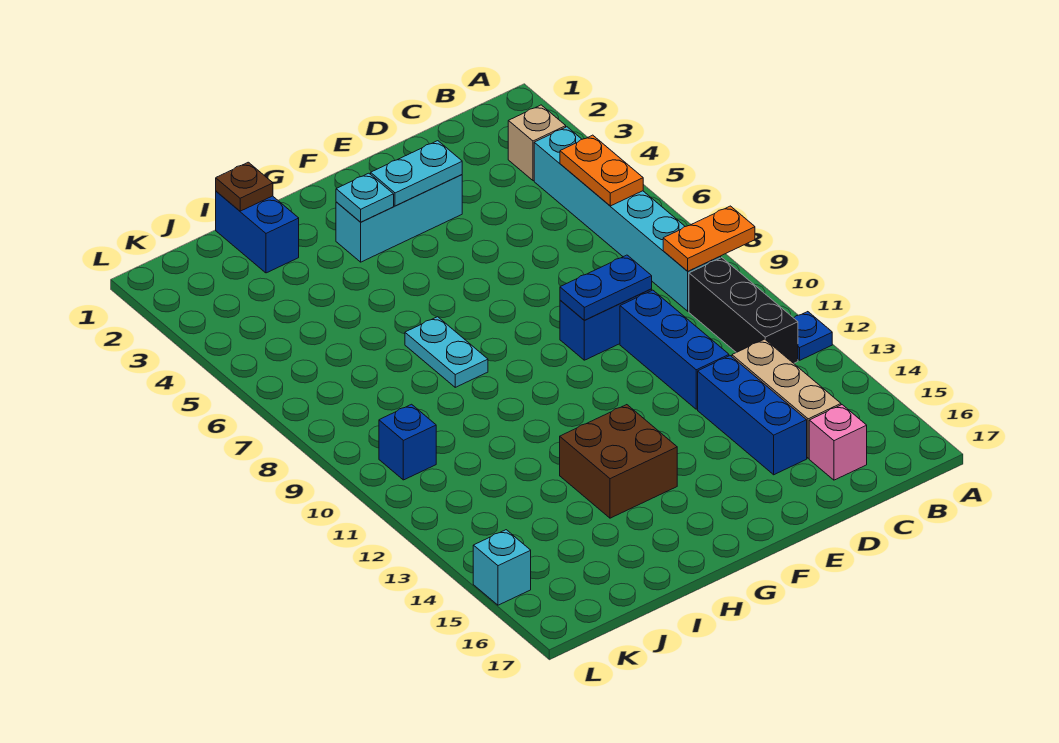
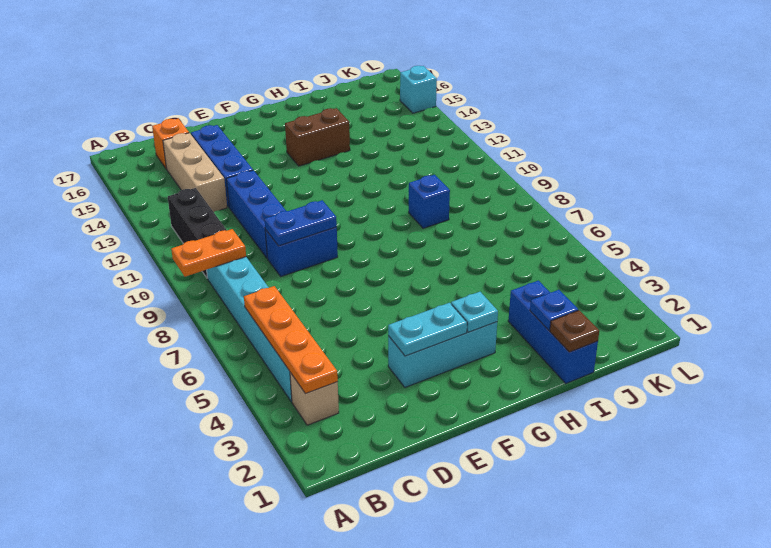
blue 1x1 plate [794,312,832,360] -> blue 1x1 plate moved to [530,290,578,330]
orange 1x2 plate [560,135,643,206] -> orange 1x4 plate [244,286,338,394]
pink 1x1 brick [809,405,867,480] -> orange 1x1 brick [152,118,189,169]
brown 2x2 brick [560,405,677,518] -> brown 1x2 brick [285,108,350,166]
cyan 1x2 plate [405,317,488,387] -> none
blue 1x2 brick [216,191,299,273] -> blue 1x3 brick [508,281,598,383]
blue 1x1 brick [379,404,436,480] -> blue 1x1 brick moved to [409,175,450,228]

